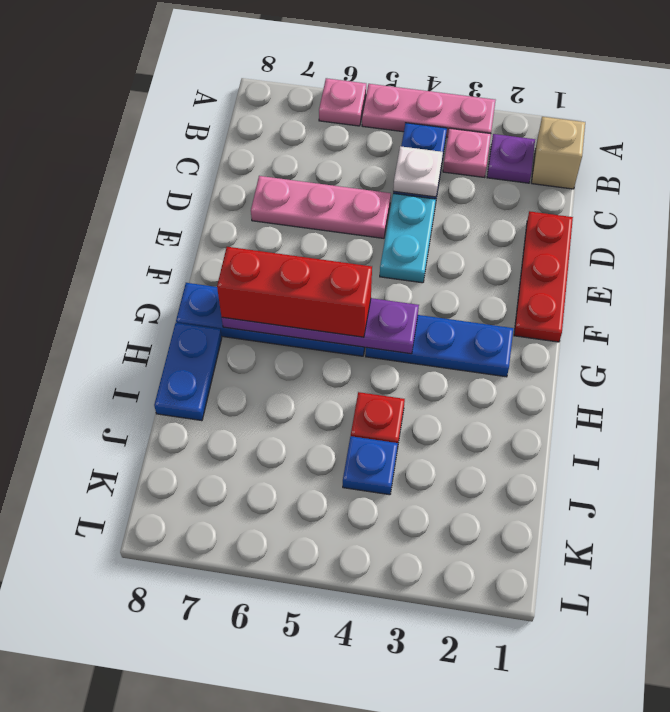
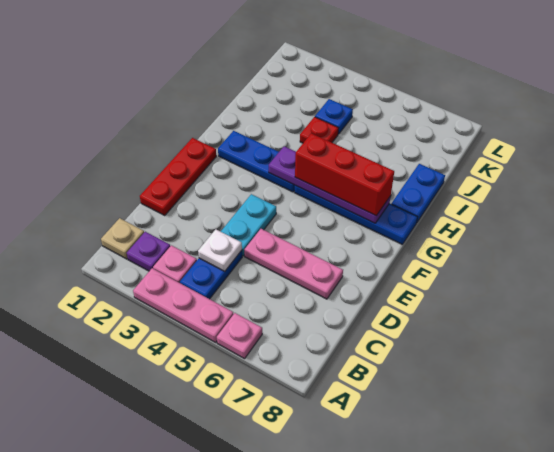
tan 1x1 brick [532,117,585,189] -> tan 1x1 plate [101,218,144,259]

